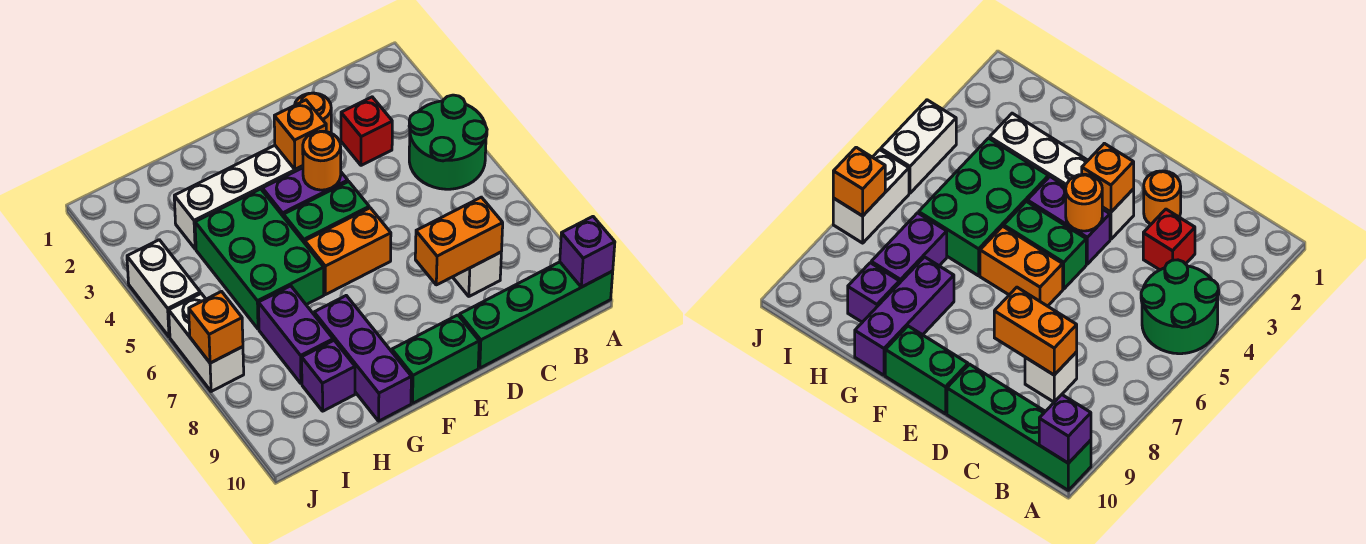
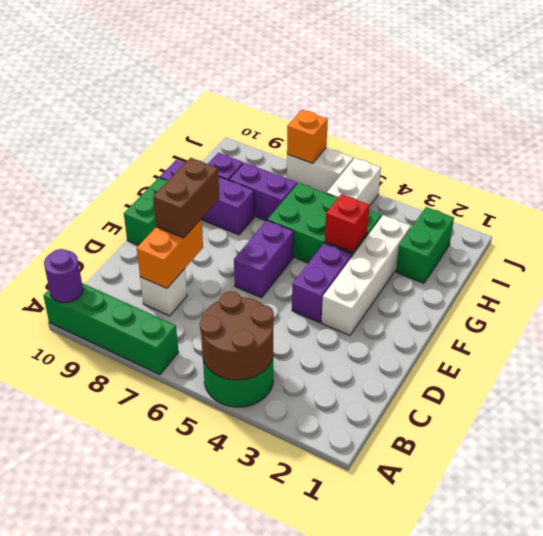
none -> brown 2x2 round brick [200,291,274,380]
green 1x4 brick [460,262,613,368] -> green 1x4 brick turned to [43,283,179,375]
purple 1x1 brick [560,217,615,287] -> purple 1x1 round brick [44,249,83,303]
red 1x1 brick [341,97,392,165] -> red 1x1 brick moved to [325,194,370,253]
orange 1x1 round brick [295,93,331,133] -> none
none -> brown 1x2 brick [153,158,219,238]
orange 1x1 brick [274,100,326,169] -> none
orange 1x1 round brick [303,131,341,190] -> none
green 1x2 brick [284,182,369,243] -> green 1x2 brick moved to [396,207,454,283]
orange 1x2 brick [305,208,391,295] -> purple 1x2 brick [234,220,294,298]
white 1x2 brick [127,240,200,337] -> white 1x2 brick turned to [327,158,381,205]

